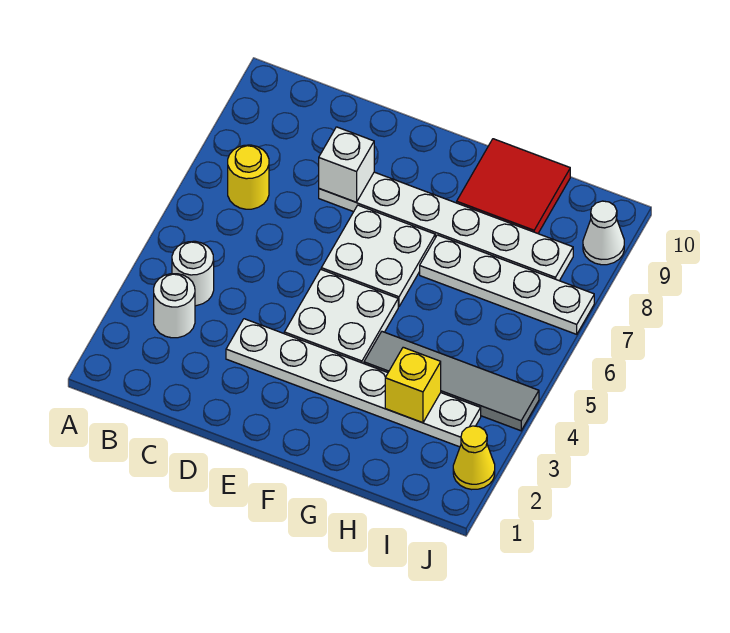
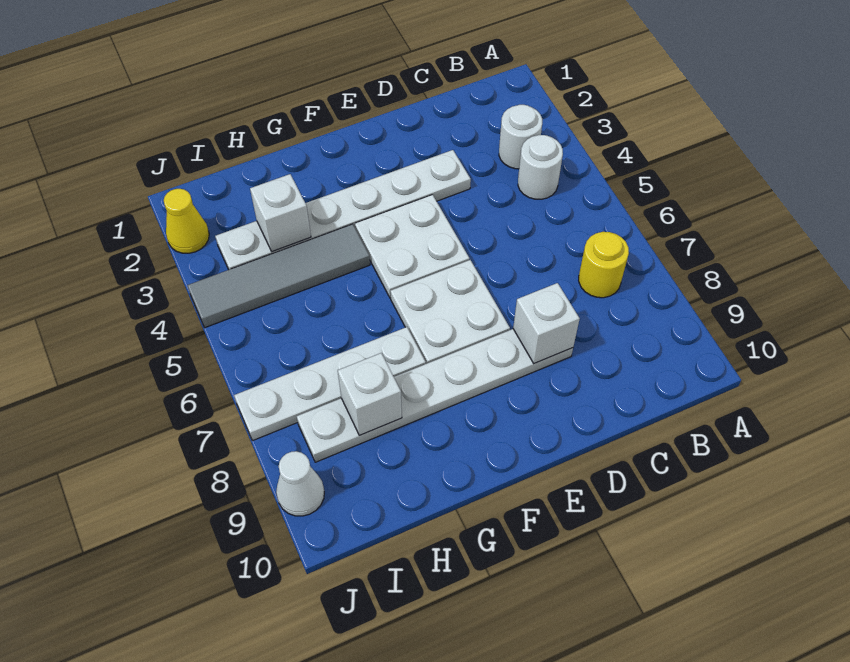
red 2x2 tile [457,139,570,233] -> none
yellow 1x1 brick [385,347,441,423] -> white 1x1 brick [250,174,311,252]
none -> white 1x1 brick [338,353,402,435]

